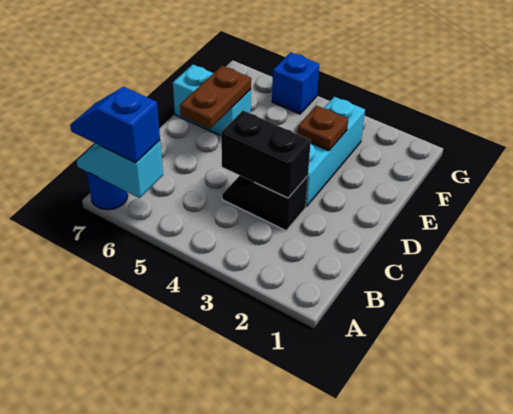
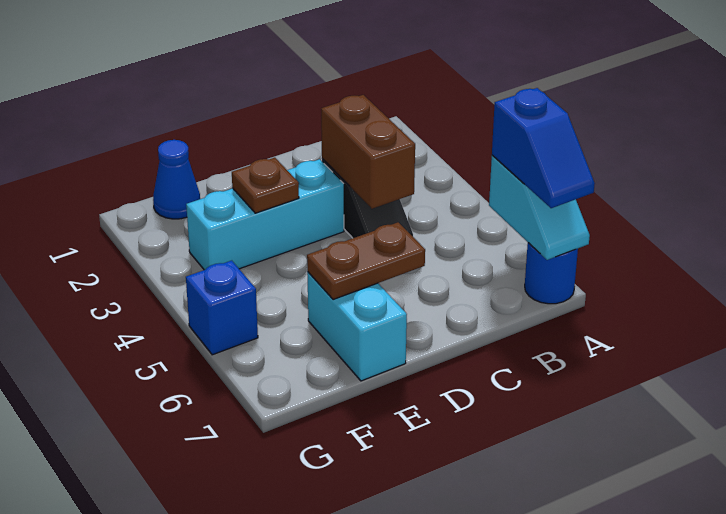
black 1x2 brick [221,110,311,198] -> brown 1x2 brick [321,95,415,209]
none -> blue 1x1 cone [153,140,200,219]

